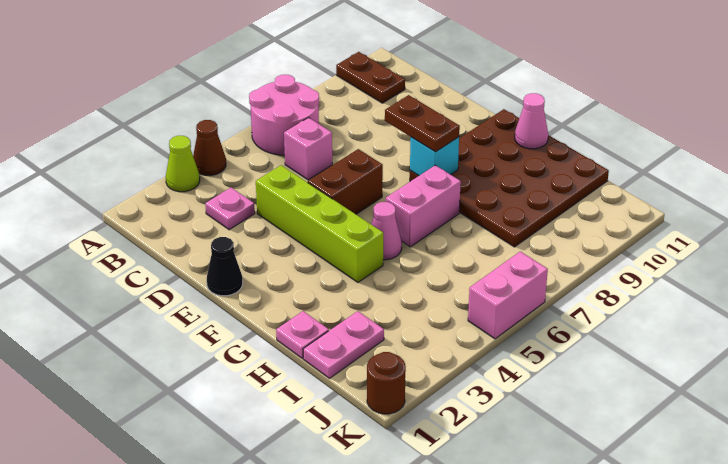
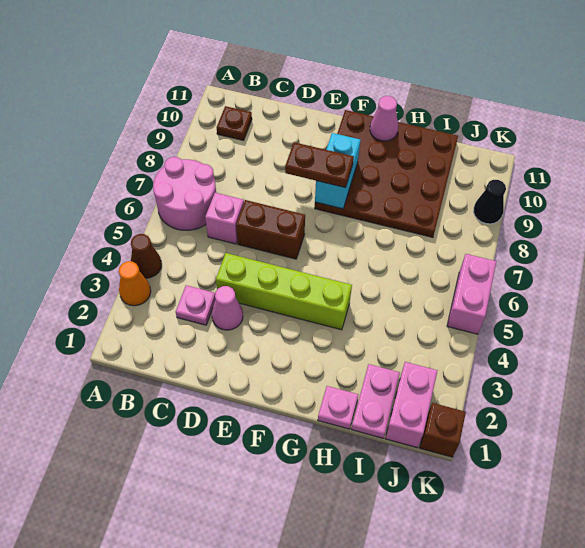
lime 1x1 cone [166,136,200,192] -> orange 1x1 cone [119,261,151,306]
brown 1x2 plate [336,52,405,103] -> brown 1x1 plate [217,106,252,141]
black 1x1 cone [207,237,243,296] -> black 1x1 cone moved to [473,180,506,224]
brown 1x2 brick [308,149,383,214] -> brown 1x2 brick turned to [236,200,305,259]
cyan 1x1 brick [410,137,459,176] -> cyan 1x2 brick [315,133,360,209]
pink 1x1 cone [371,202,402,260] -> pink 1x1 cone moved to [212,286,243,330]
pink 1x2 brick [385,165,461,247] -> pink 1x2 brick moved to [385,362,437,448]
brown 1x1 round brick [367,352,406,414] -> brown 1x1 brick [420,403,466,457]

